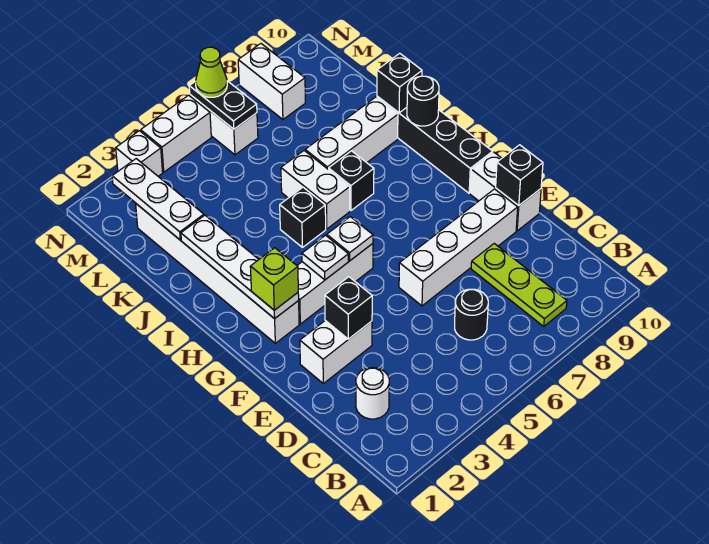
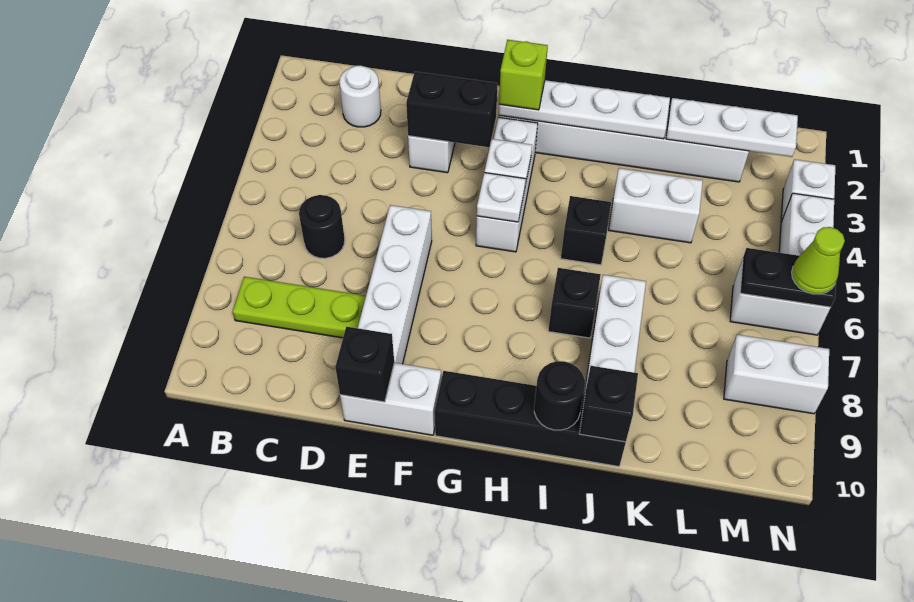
black 1x1 brick [325,277,372,339] -> black 1x2 brick [406,72,498,147]
white 1x2 brick [281,151,350,229] -> white 1x2 brick moved to [609,168,703,243]

